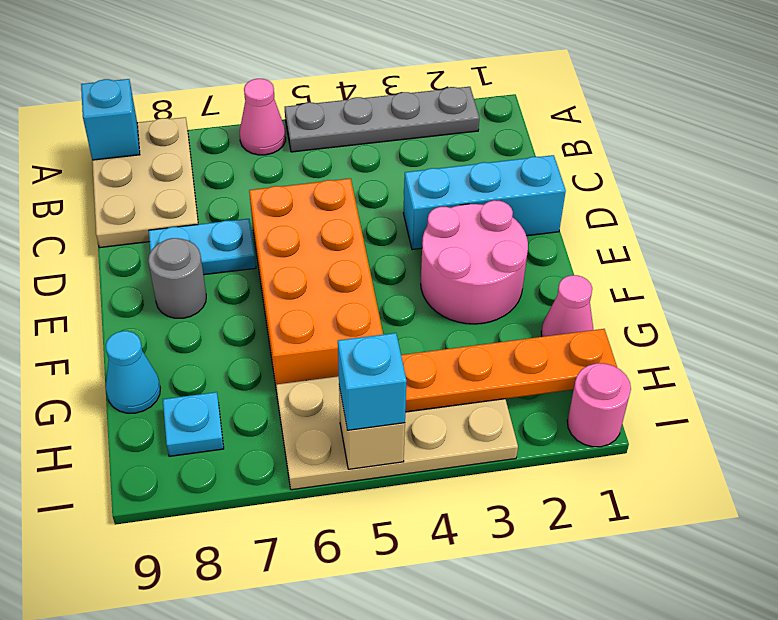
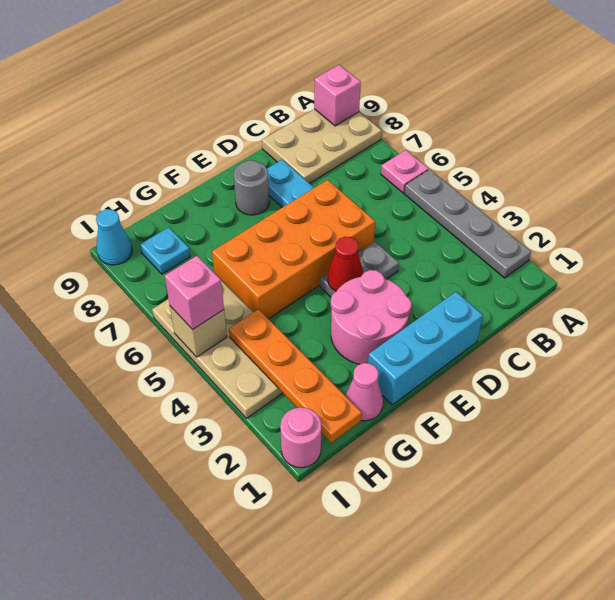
pink 1x1 cone [240,79,286,155] -> pink 1x1 plate [381,150,429,193]
cyan 1x1 brick [81,79,140,160] -> pink 1x1 brick [314,65,361,126]
cyan 1x3 brick [403,155,566,250] -> cyan 1x3 brick turned to [368,292,483,405]
none -> grey 1x2 plate [320,242,399,297]
none -> red 1x1 cone [328,237,363,291]
cyan 1x1 cone [106,331,160,413] -> cyan 1x1 cone moved to [96,209,132,265]
cyan 1x1 brick [338,333,407,430] -> pink 1x1 brick [165,256,224,330]

